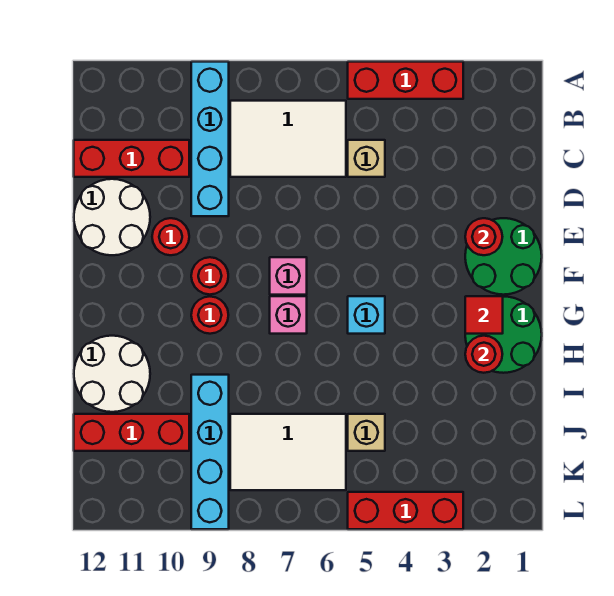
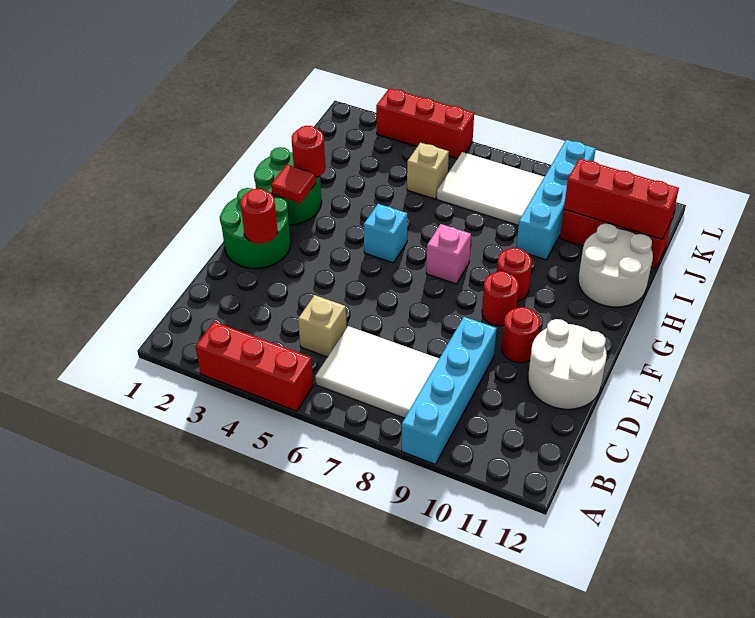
red 1x3 brick [74,140,189,177] -> red 1x3 brick moved to [564,159,679,239]
pink 1x1 brick [270,257,307,295] -> none

